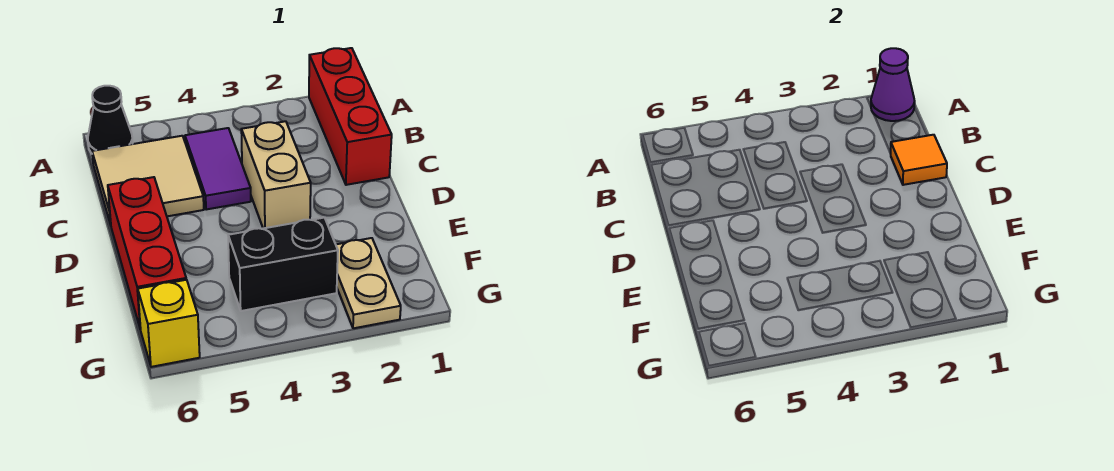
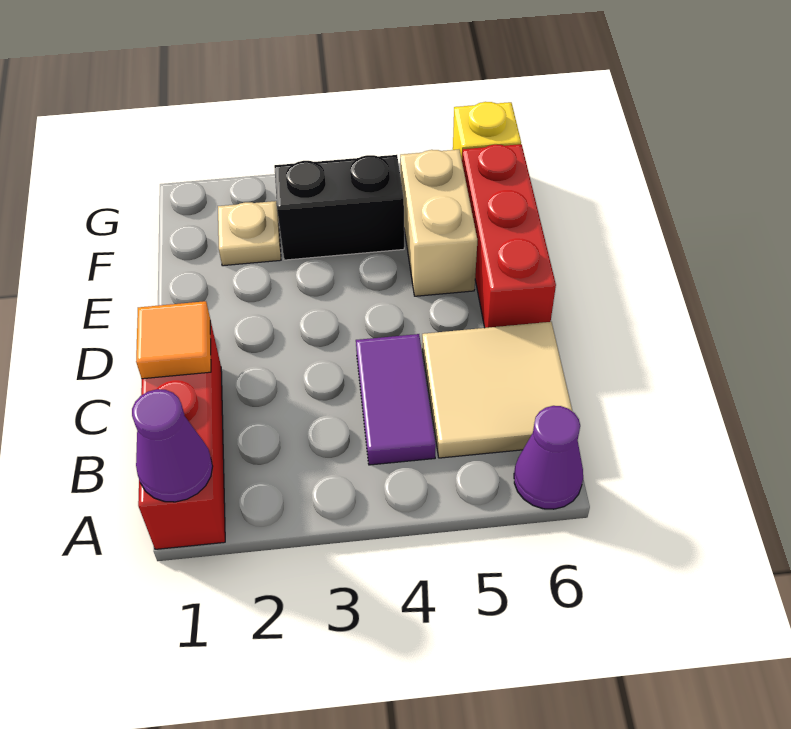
black 1x1 cone [88,86,133,153] -> purple 1x1 cone [514,406,583,509]
tan 1x2 brick [241,121,311,228] -> tan 1x2 brick moved to [400,150,477,296]
tan 1x2 plate [336,238,401,328] -> tan 1x1 plate [218,201,281,266]

